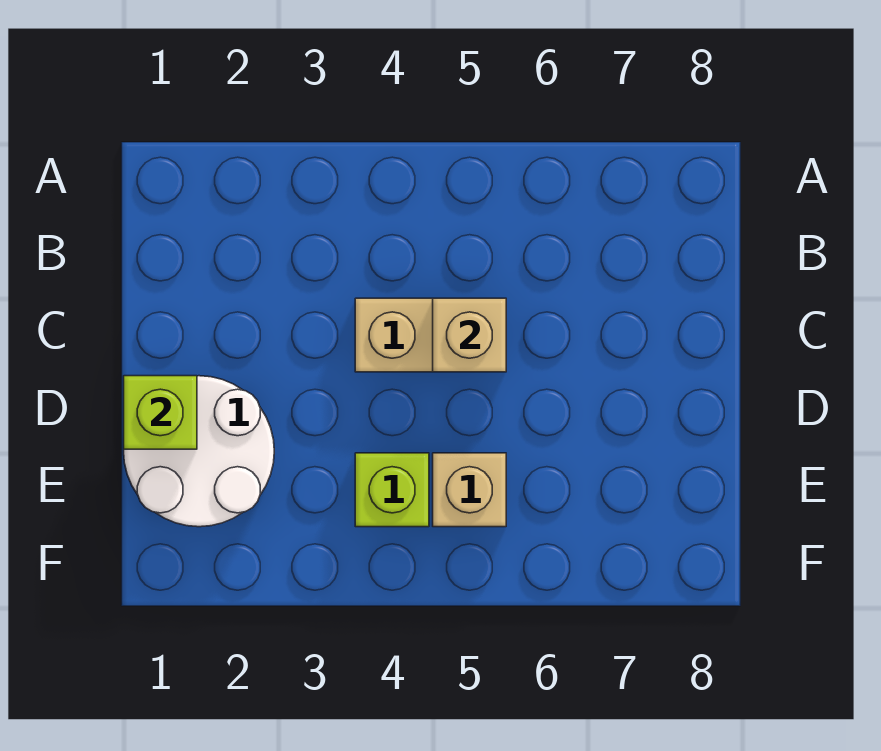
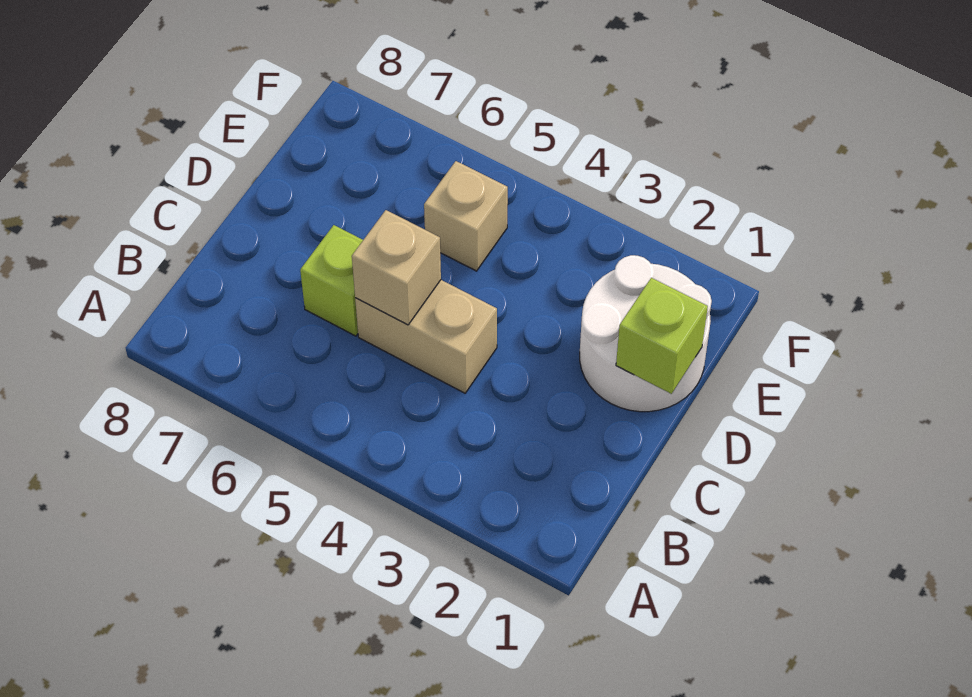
lime 1x1 brick [355,453,429,527] -> lime 1x1 brick moved to [300,225,363,336]

